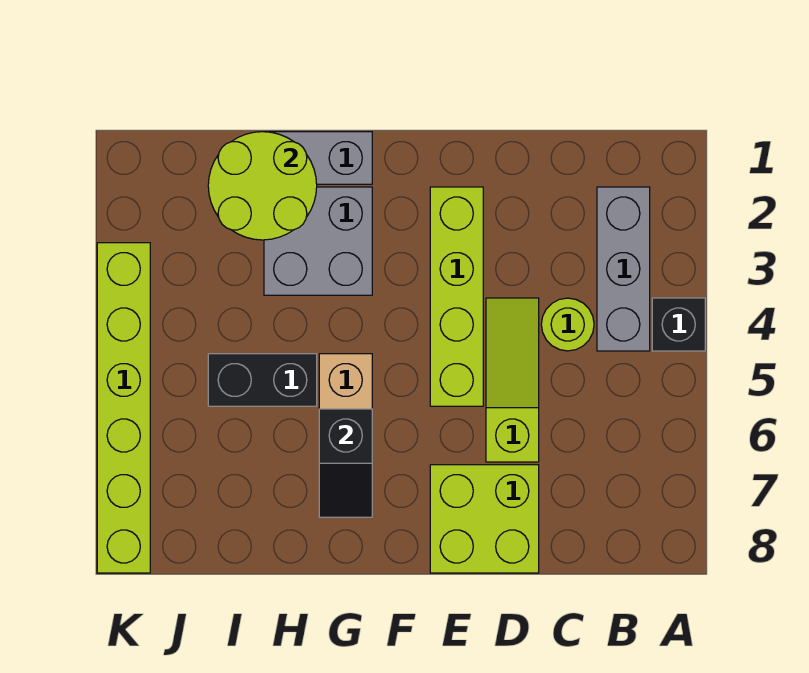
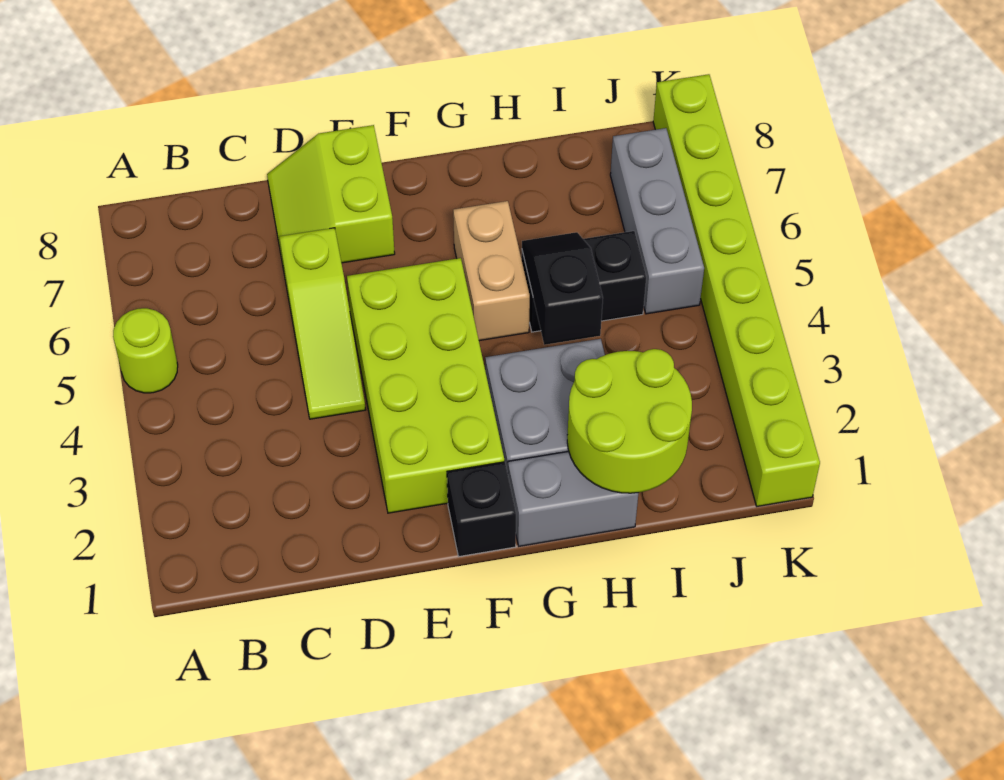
black 1x1 brick [652,298,705,351] -> black 1x1 brick moved to [447,462,516,556]
grey 1x3 brick [597,187,650,351] -> grey 1x3 brick moved to [610,128,704,314]
lime 1x1 round brick [541,298,594,351] -> lime 1x1 round brick moved to [113,308,178,393]
lime 2x2 brick [430,465,539,573] -> lime 2x2 slope [267,125,395,264]
lime 1x4 brick [430,187,483,406] -> lime 2x4 brick [347,258,504,513]
black 1x2 slope [319,409,372,517] -> black 1x2 slope moved to [522,232,603,345]
lime 1x6 brick [97,243,150,573] -> lime 1x8 brick [653,74,820,506]

